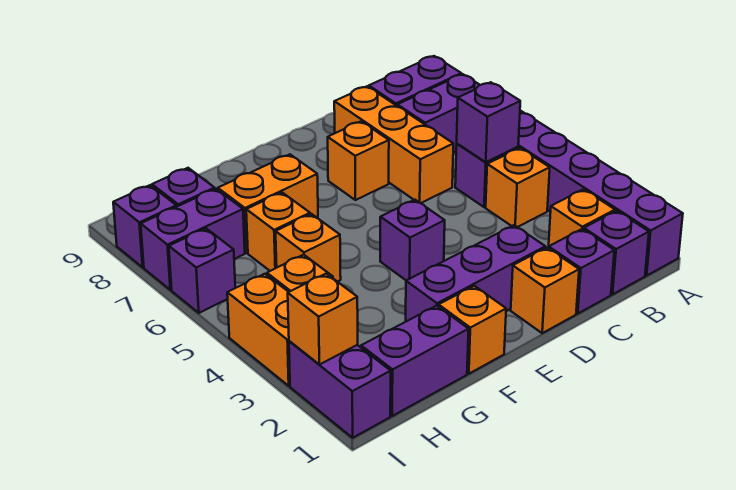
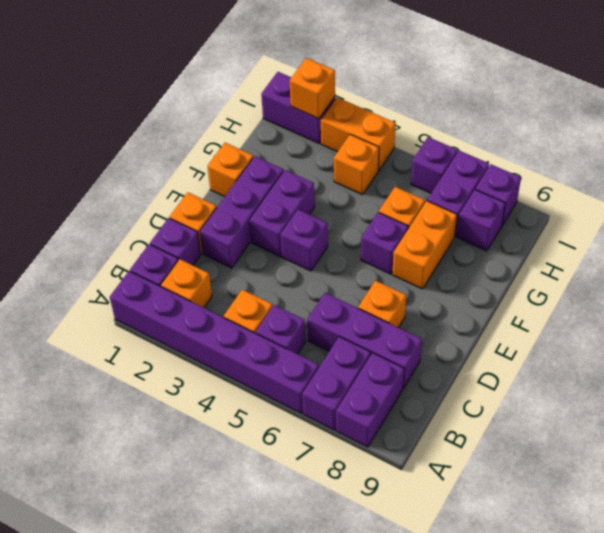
purple 1x1 brick [457,82,520,162] -> purple 1x1 brick moved to [361,212,408,274]
orange 1x3 brick [334,86,453,203] -> purple 1x3 brick [307,293,422,388]
purple 1x2 brick [361,306,469,416] -> purple 1x2 brick moved to [250,170,315,256]
orange 1x1 brick [276,214,341,282] -> none

